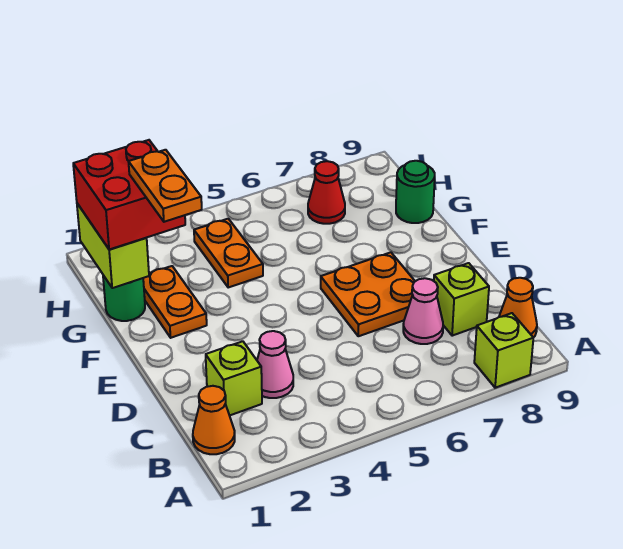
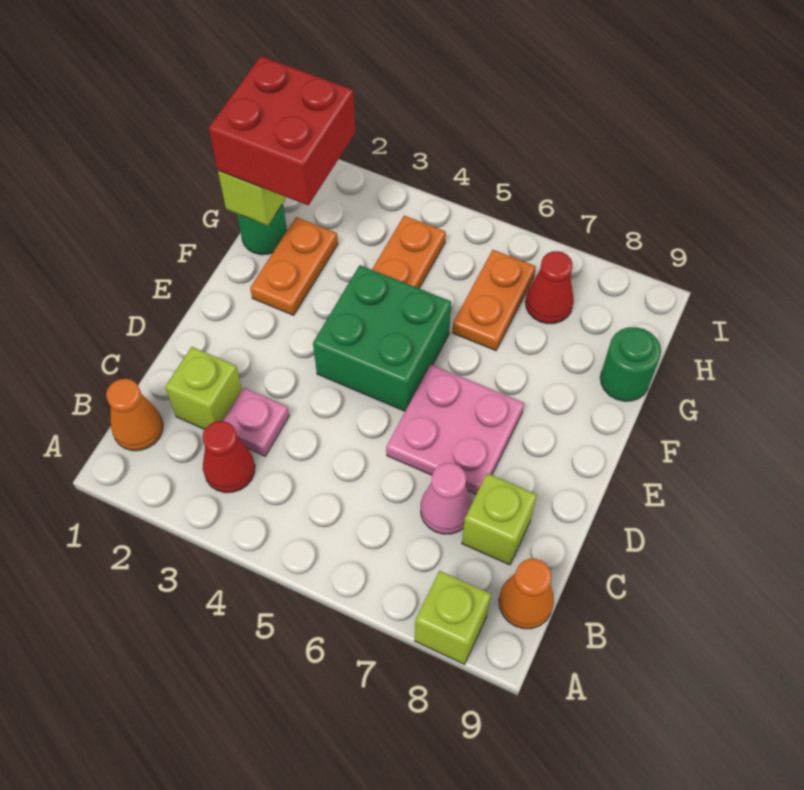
none -> red 1x1 cone [202,421,255,493]
pink 1x1 cone [257,331,293,398] -> pink 1x1 plate [223,388,289,456]
orange 2x2 plate [321,252,415,336] -> pink 2x2 plate [386,365,524,494]
none -> green 2x2 brick [313,265,451,411]
orange 1x2 plate [128,150,202,222] -> orange 1x2 plate moved to [452,250,536,351]

